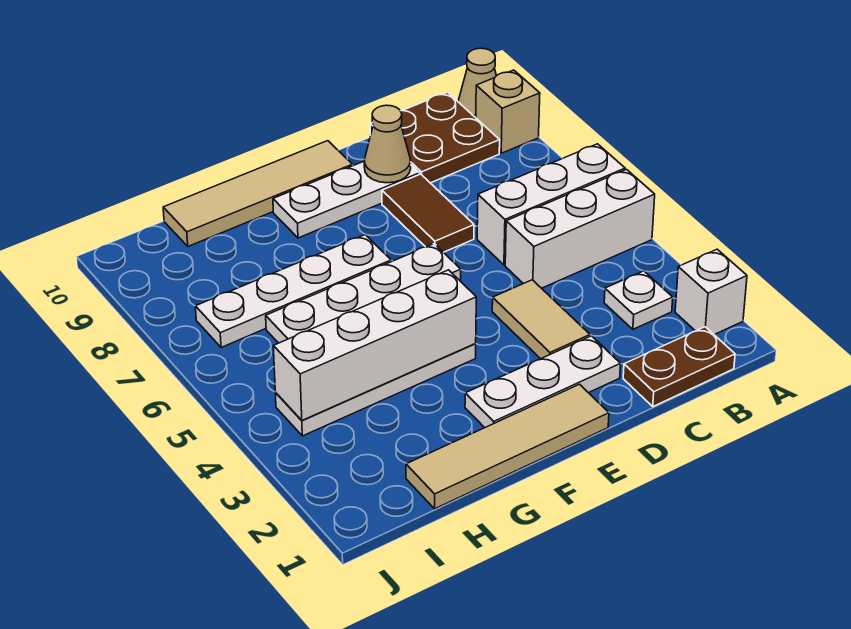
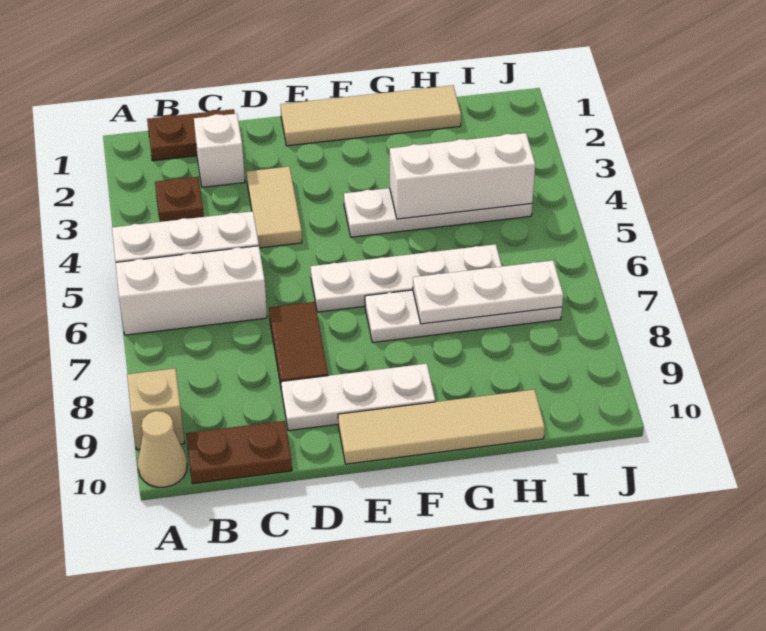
white 1x1 brick [675,249,747,335] -> white 1x1 brick moved to [194,114,245,187]
white 1x1 plate [604,271,673,329] -> brown 1x1 plate [155,177,204,222]
brown 2x2 plate [370,92,500,183] -> brown 1x2 plate [186,421,292,484]
white 1x3 plate [465,336,621,428] -> white 1x3 plate moved to [413,261,563,324]
tan 1x1 cone [364,105,411,183] -> none
white 1x4 brick [273,270,476,420] -> white 1x3 brick [390,133,535,219]

